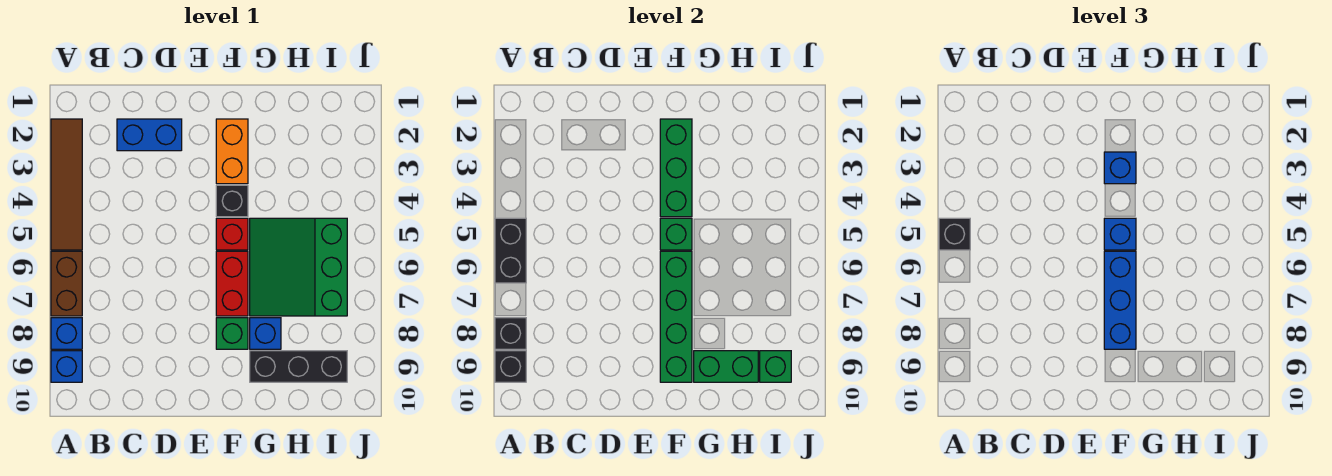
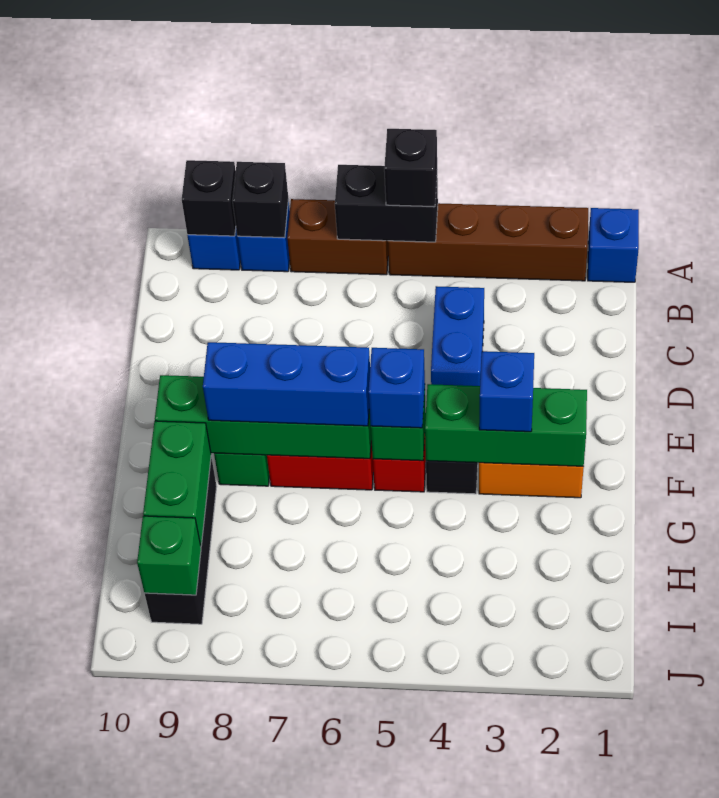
brown 1x4 tile [51,119,82,250] -> brown 1x4 brick [388,203,588,281]
blue 1x2 brick [117,119,182,151] -> blue 1x2 brick moved to [431,286,484,386]
green 3x3 slope [250,218,347,316] -> none
blue 1x1 brick [250,318,281,349] -> blue 1x1 brick moved to [588,208,639,282]

